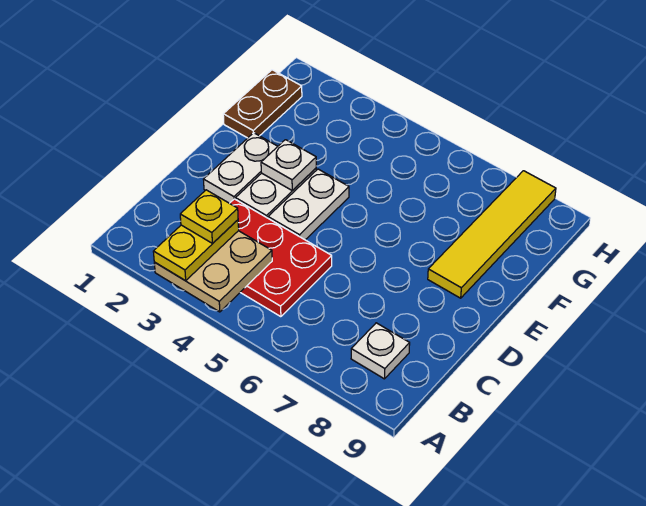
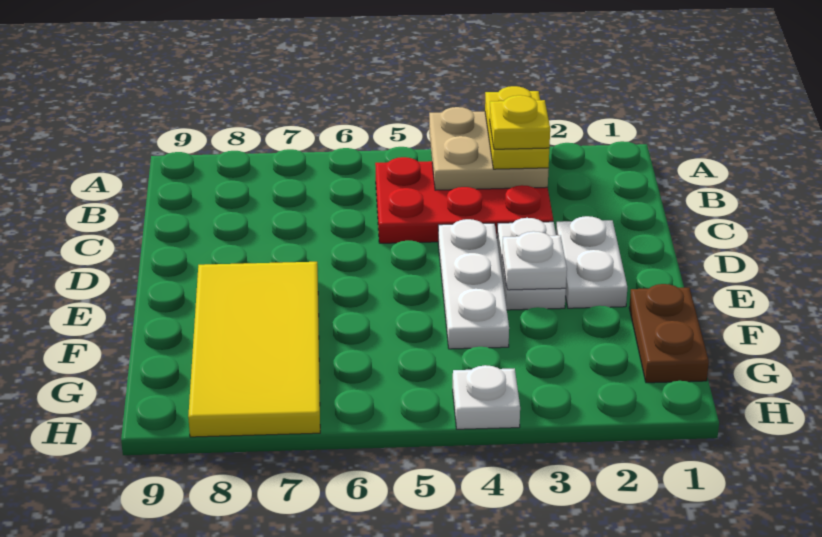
white 1x1 plate [351,323,410,379] -> white 1x1 plate moved to [453,365,520,429]
white 1x2 plate [268,169,349,240] -> white 1x3 plate [438,219,509,349]
yellow 1x4 tile [428,171,556,298] -> yellow 2x4 tile [188,262,320,437]

